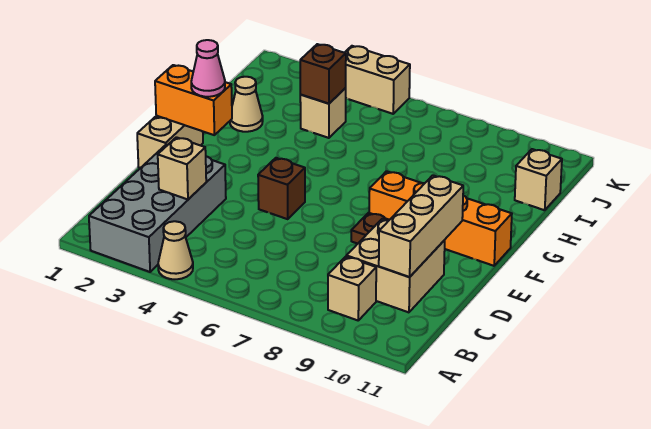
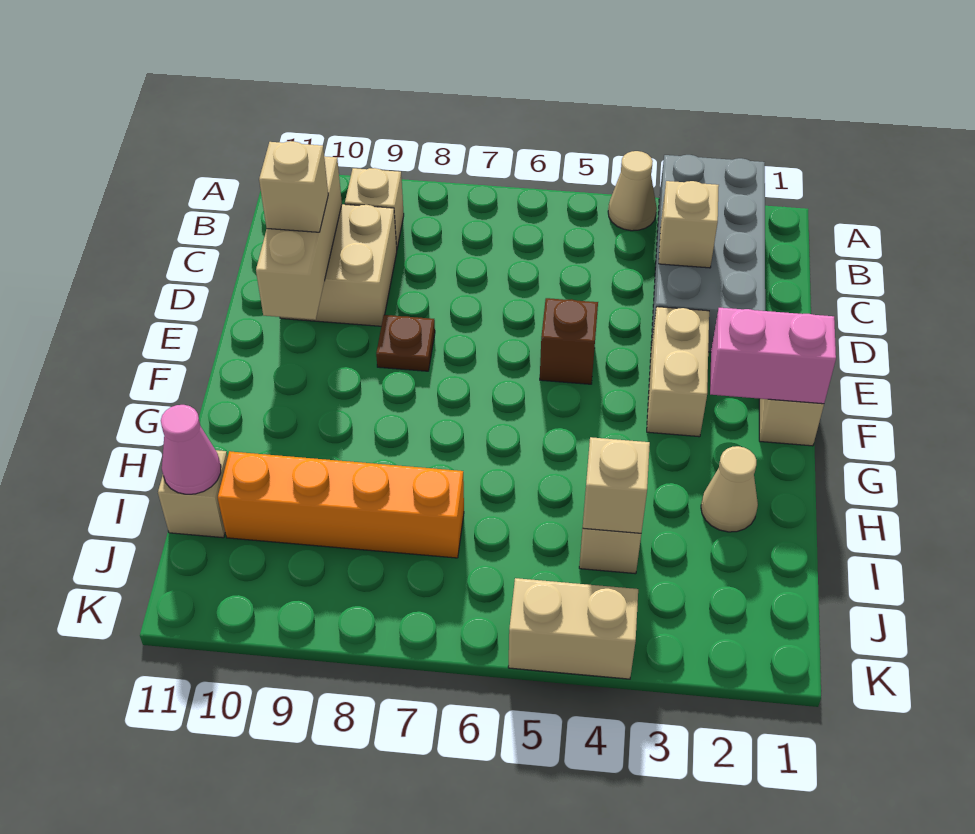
none -> tan 1x1 brick [259,141,328,232]
none -> tan 1x2 brick [647,307,709,437]
orange 1x2 brick [155,65,232,135] -> pink 1x2 brick [710,308,836,404]
pink 1x1 cone [191,40,225,97] -> pink 1x1 cone moved to [161,405,221,494]
orange 1x4 brick [369,171,512,266] -> orange 1x4 brick moved to [218,451,464,558]
brown 1x1 brick [300,44,346,104] -> tan 1x1 brick [583,437,650,533]

